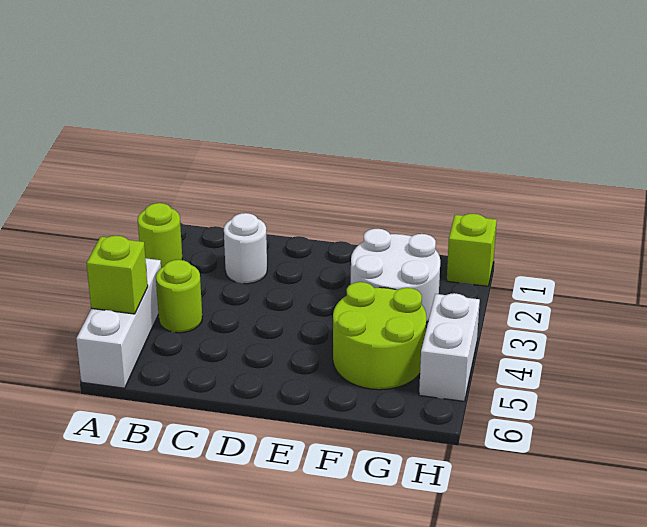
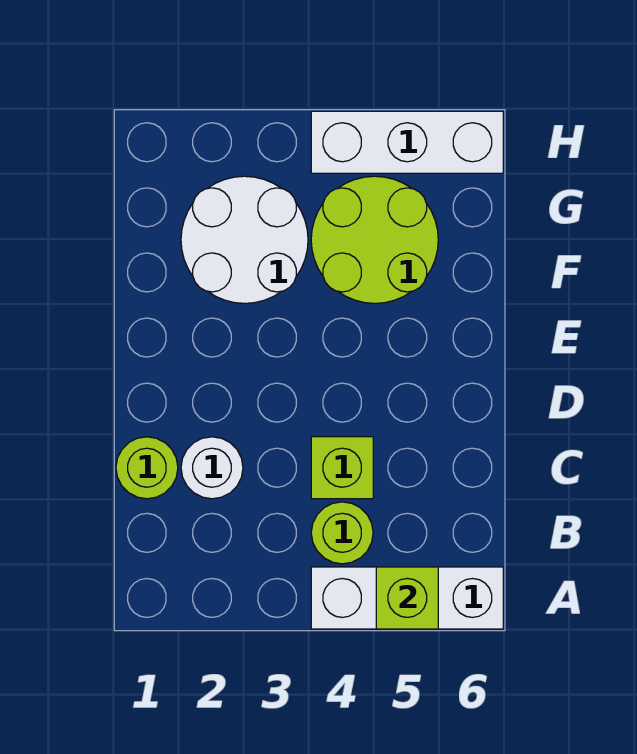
lime 1x1 round brick [138,203,182,268] -> lime 1x1 round brick moved to [116,437,178,499]
lime 1x1 brick [447,214,497,286] -> lime 1x1 brick moved to [311,437,373,499]
white 1x2 brick [419,293,480,401] -> white 1x3 brick [311,111,503,173]

